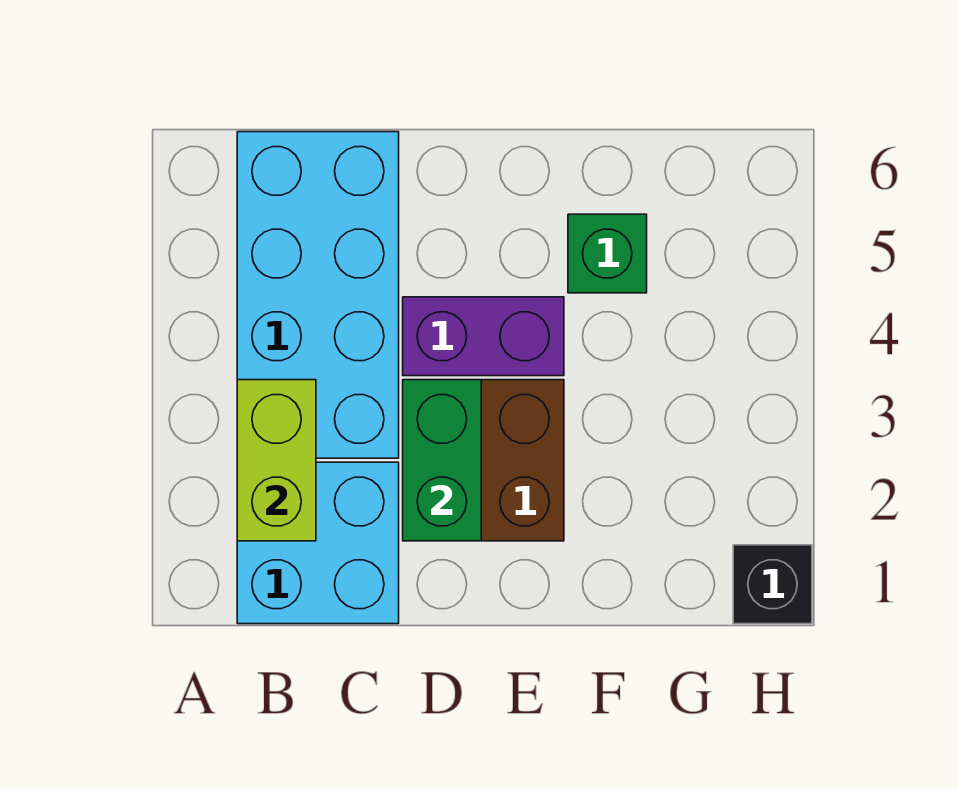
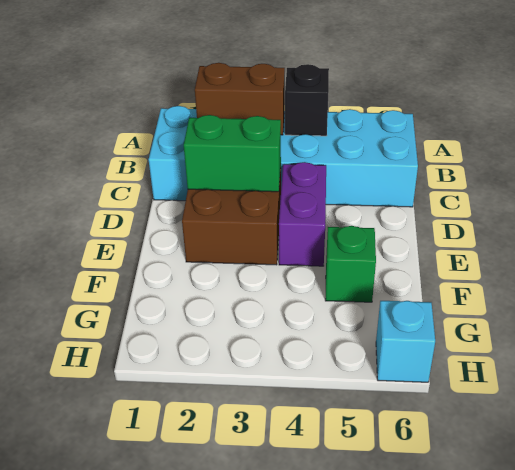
lime 1x2 brick [237,380,316,541] -> brown 1x2 brick [195,63,285,135]
black 1x1 brick [733,545,812,624] -> black 1x1 brick moved to [285,64,329,136]
none -> cyan 1x1 brick [376,301,435,382]

